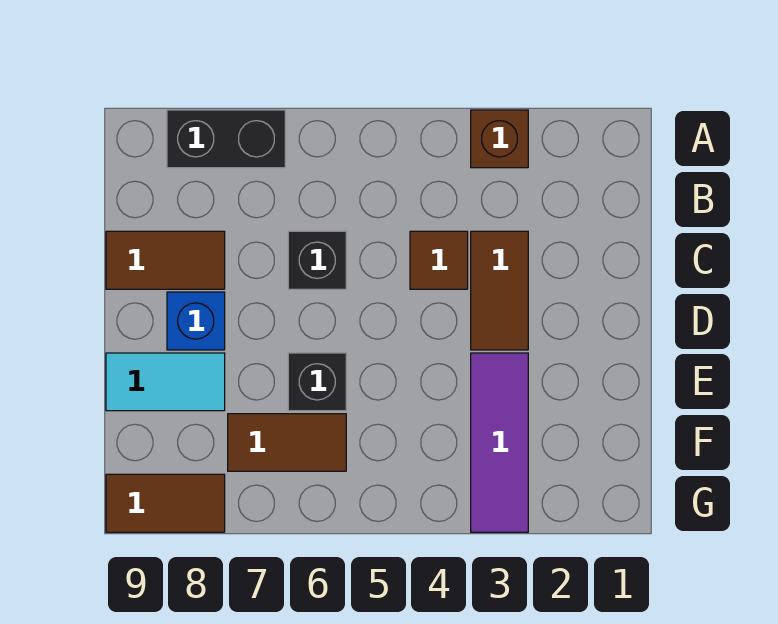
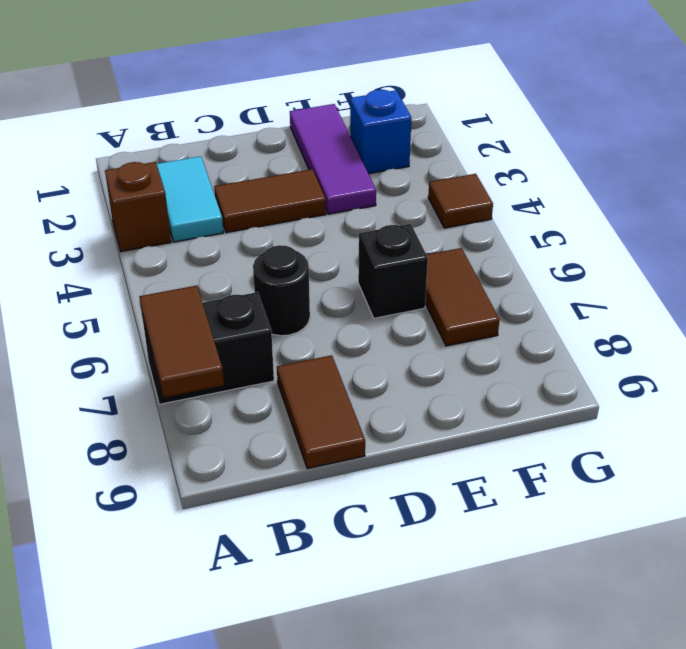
black 1x2 brick [167,110,285,168] -> black 1x2 brick turned to [142,292,274,404]
brown 1x1 tile [410,231,468,289] -> brown 1x1 tile moved to [428,174,493,228]
black 1x1 brick [288,231,346,289] -> black 1x1 round brick [253,245,310,336]
blue 1x1 brick [167,292,225,350] -> blue 1x1 brick moved to [350,90,411,174]
purple 1x3 tile [471,353,528,532] -> purple 1x3 tile turned to [290,104,376,214]
cyan 1x2 tile [106,353,225,411] -> cyan 1x2 tile moved to [157,156,223,242]
brown 1x2 tile [106,474,225,532] -> brown 1x2 tile moved to [139,286,224,397]

